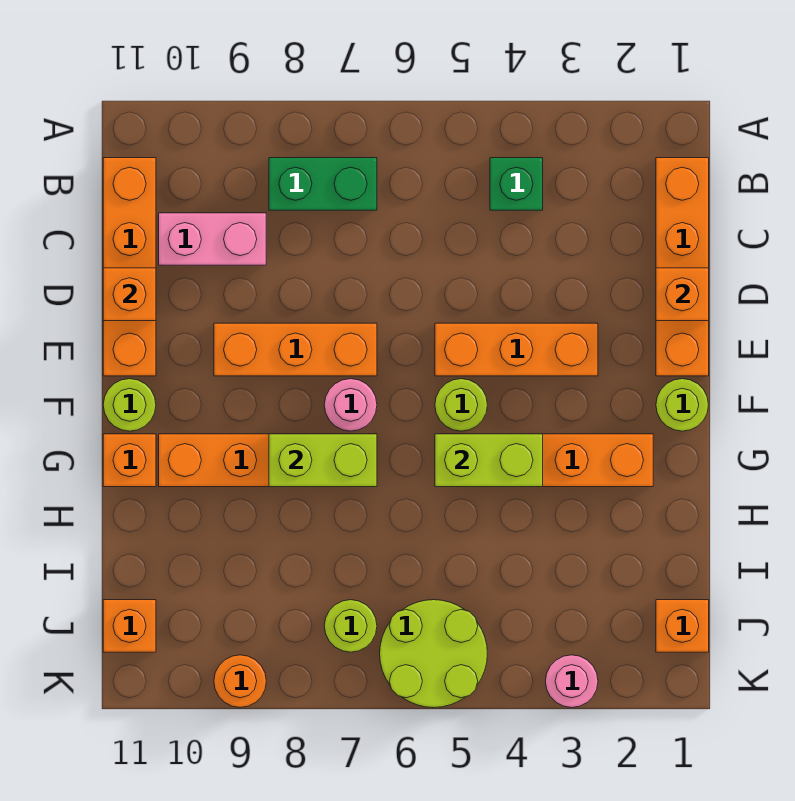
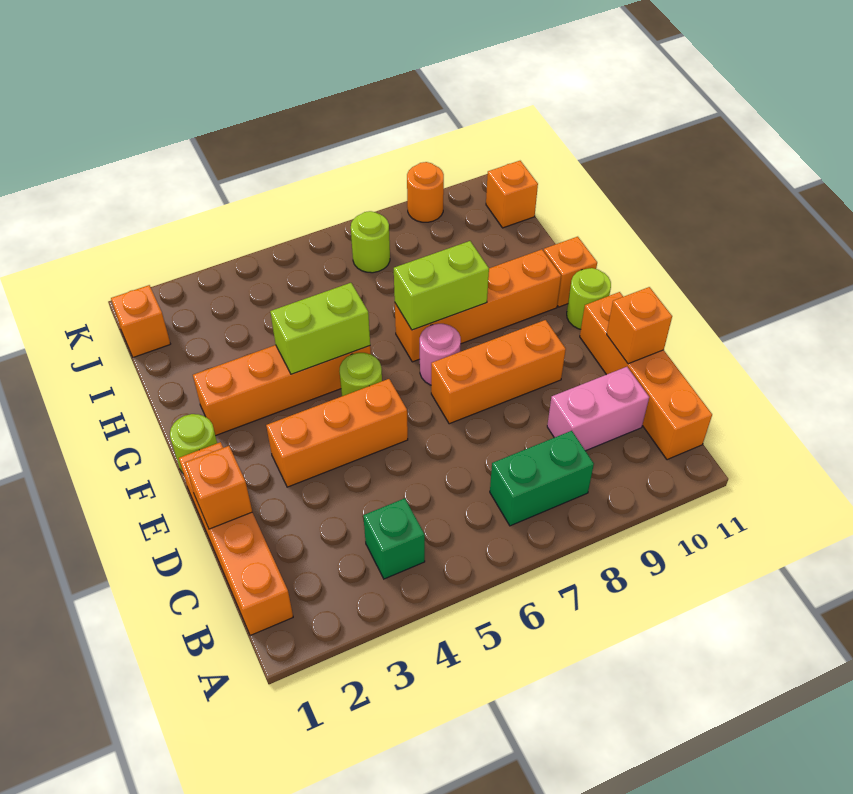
lime 2x2 round brick [380,600,487,708] -> none
pink 1x1 round brick [545,655,598,708] -> none

